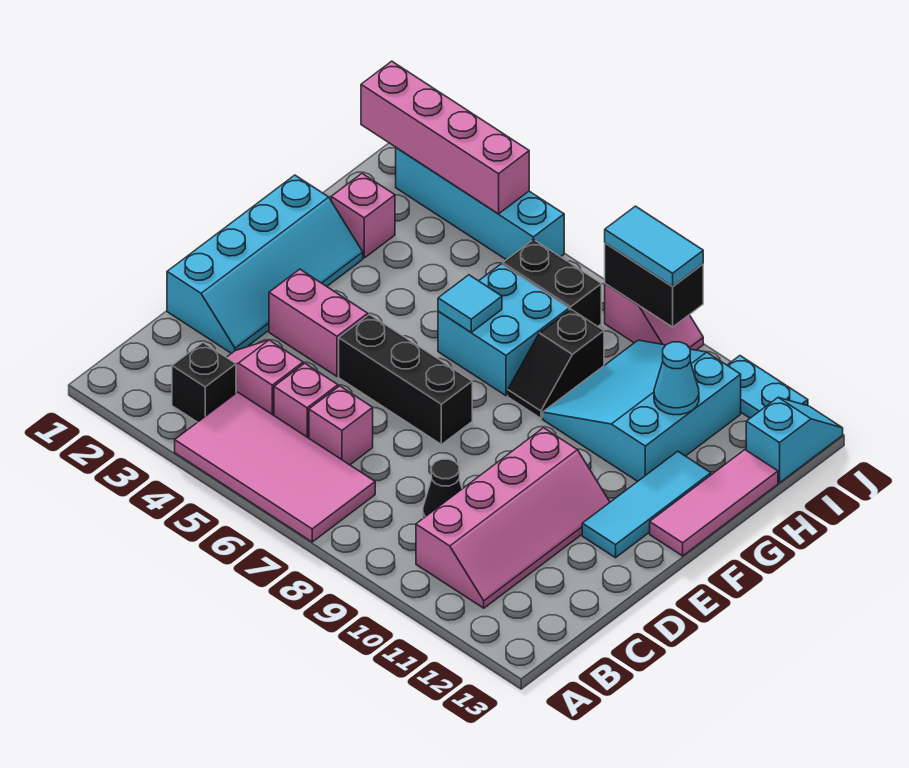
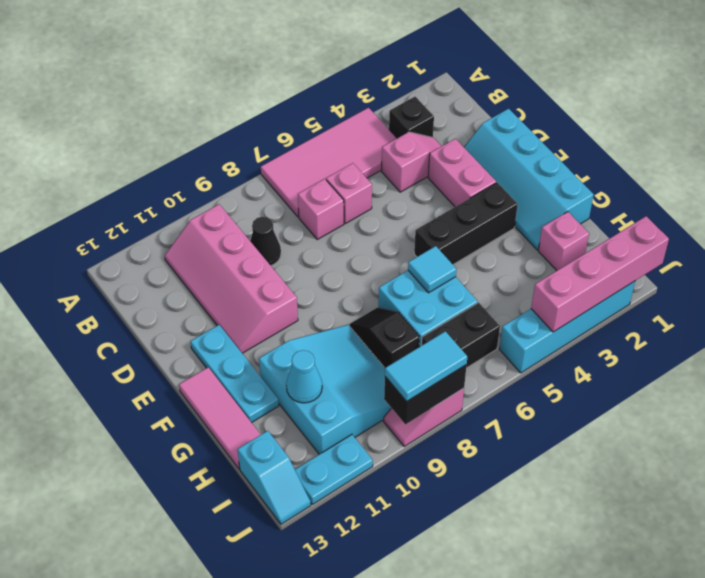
pink 1x1 brick [274,363,338,438] -> pink 1x1 brick moved to [298,179,344,239]
pink 1x2 brick [269,269,368,376] -> pink 1x2 brick turned to [428,139,496,207]
black 1x3 brick [339,315,472,444] -> black 1x3 brick moved to [414,183,518,265]
cyan 1x3 tile [582,451,711,558] -> cyan 1x3 plate [190,325,279,423]

